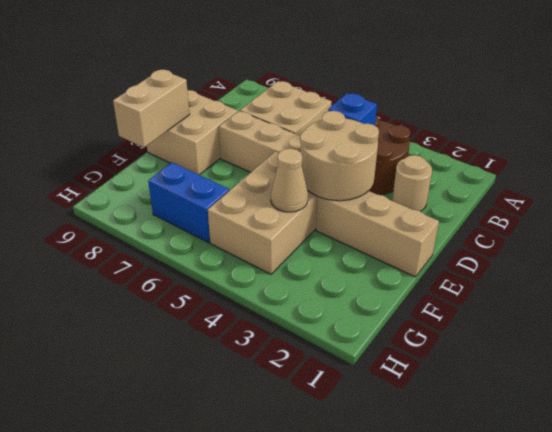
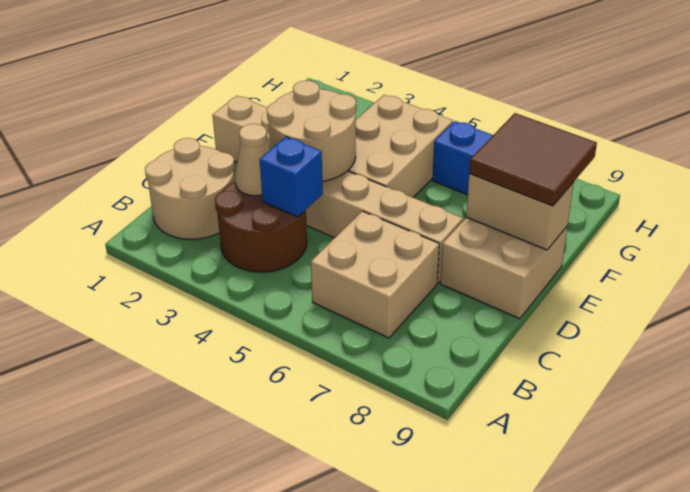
tan 1x1 round brick [392,155,432,211] -> tan 2x2 round brick [145,138,235,239]
none -> brown 2x2 tile [469,113,597,206]
tan 1x2 brick [113,70,190,147] -> tan 1x2 brick turned to [466,174,574,250]
tan 1x1 cone [271,149,308,212] -> tan 1x1 cone moved to [235,124,269,196]

